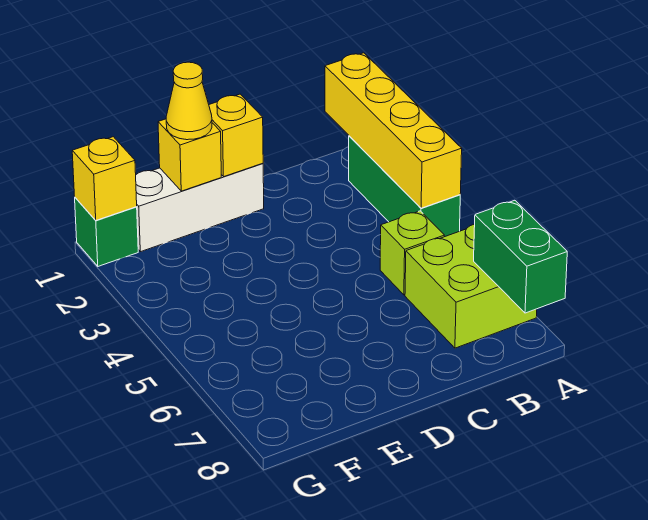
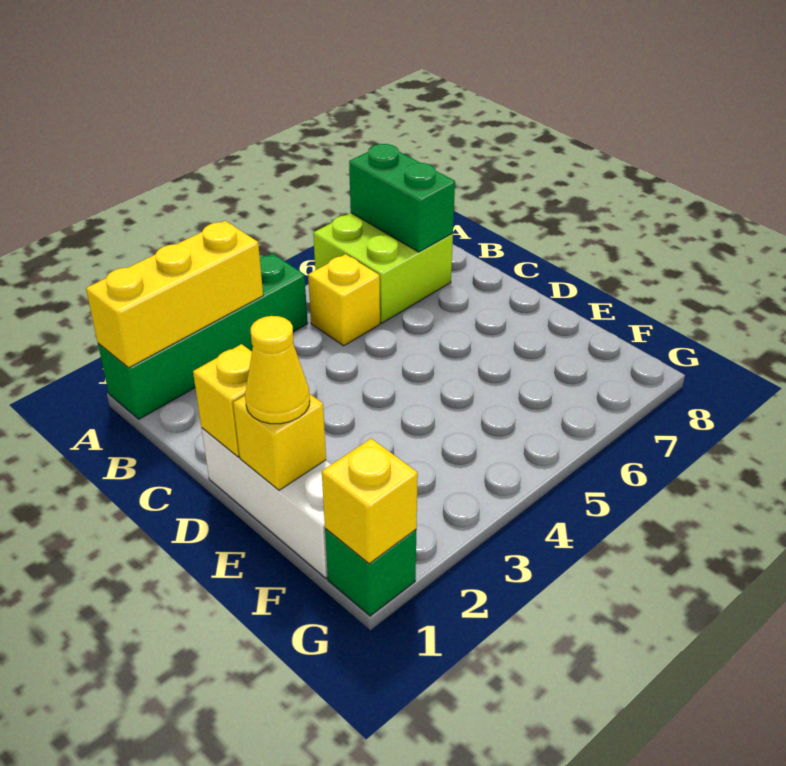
yellow 1x4 brick [325,53,462,208] -> yellow 1x3 brick [86,221,263,368]
green 1x3 brick [349,136,460,237] -> green 1x4 brick [98,254,308,419]
green 1x2 brick [474,200,567,313] -> green 1x2 brick turned to [349,144,455,252]
lime 1x1 brick [380,211,444,295] -> yellow 1x1 brick [308,254,380,346]

